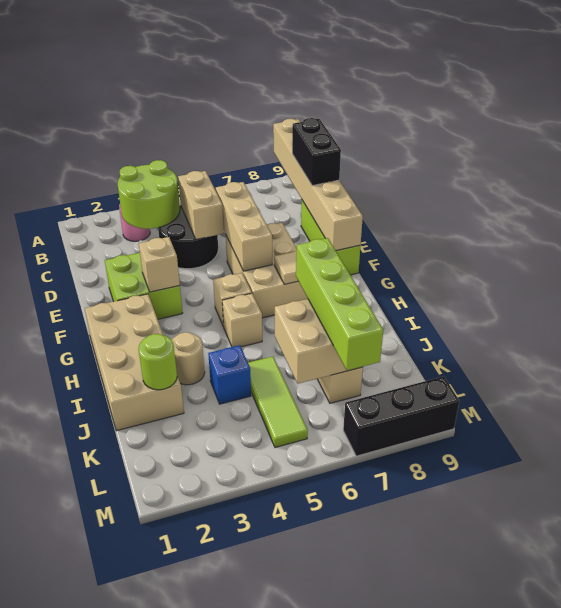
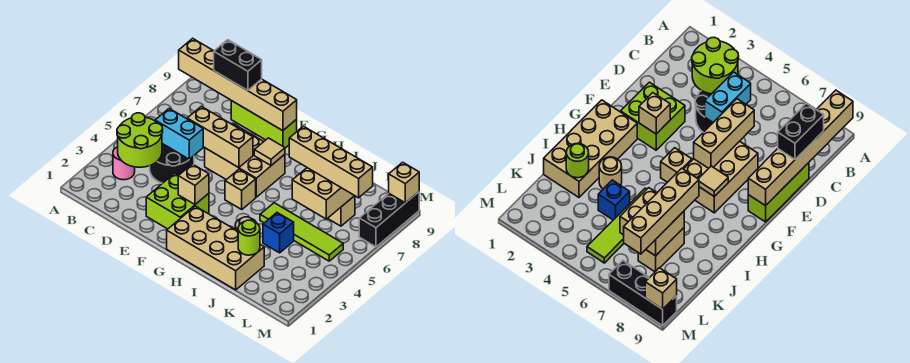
tan 1x2 brick [178,171,224,239] -> cyan 1x2 brick [155,109,203,159]
tan 1x1 brick [222,293,262,347] -> tan 1x1 brick moved to [389,162,419,203]
lime 1x4 brick [296,238,383,370] -> tan 1x4 brick [289,126,373,198]
lime 1x3 tile [248,356,308,447] -> lime 1x4 tile [260,203,343,261]

